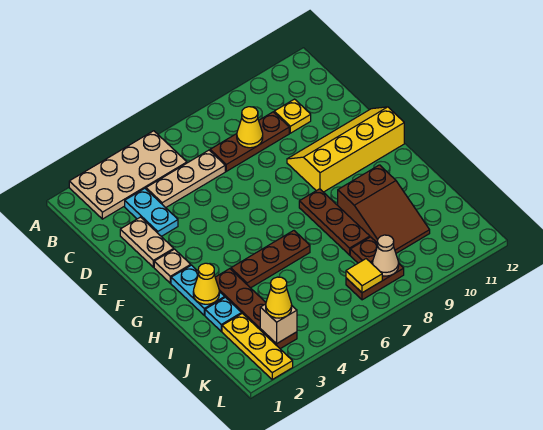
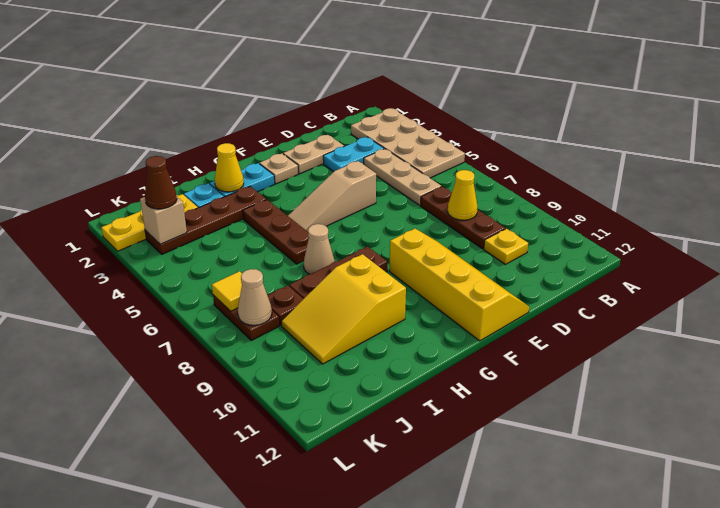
none -> tan 1x3 slope [288,161,376,232]
none -> tan 1x1 cone [304,224,335,274]
brown 2x3 slope [338,165,430,253] -> yellow 2x3 slope [281,254,406,364]
yellow 1x1 cone [266,277,292,318] -> brown 1x1 cone [145,156,177,209]

